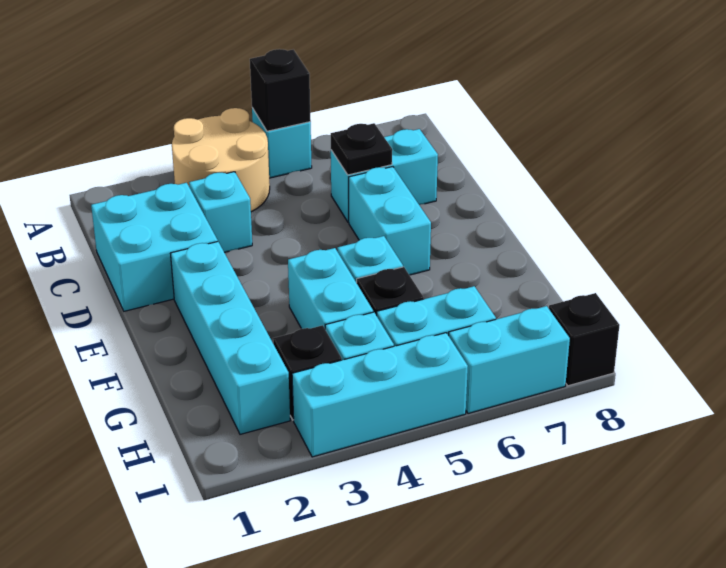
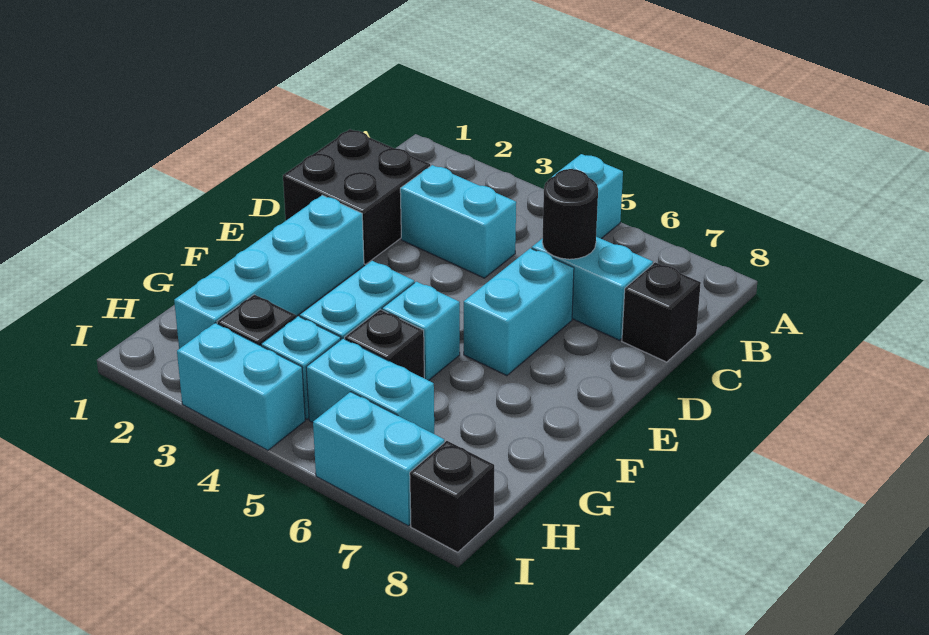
tan 2x2 round brick [172,108,270,212] -> none
black 1x1 brick [250,49,311,131] -> black 1x1 brick moved to [622,262,701,362]
cyan 2x2 brick [91,183,218,311] -> black 2x2 brick [283,129,430,264]
cyan 1x1 brick [189,172,252,253] -> cyan 1x2 brick [400,165,516,278]
black 1x1 plate [331,123,392,175] -> black 1x1 round brick [542,169,598,259]
cyan 1x3 brick [292,333,468,457] -> cyan 1x2 brick [177,323,305,450]

